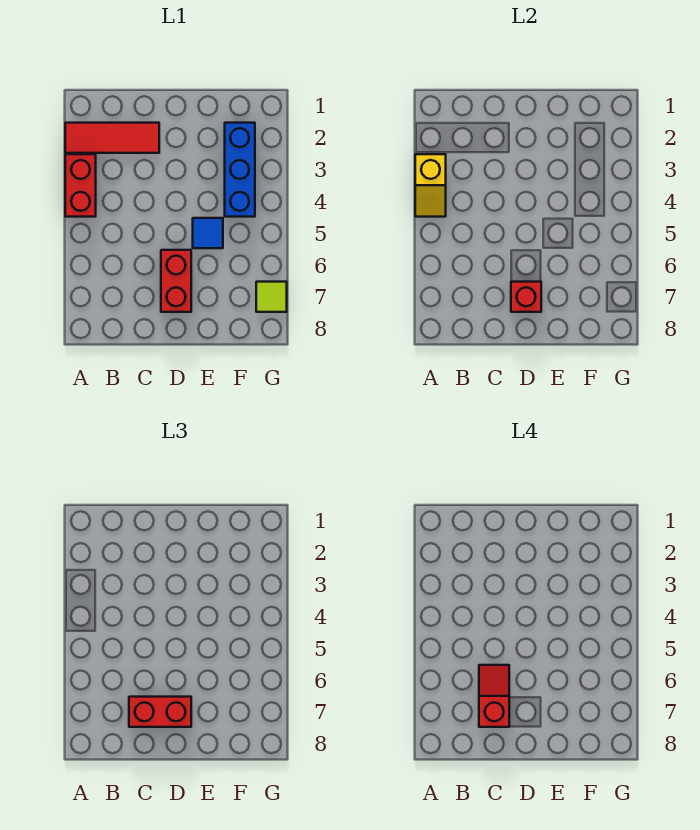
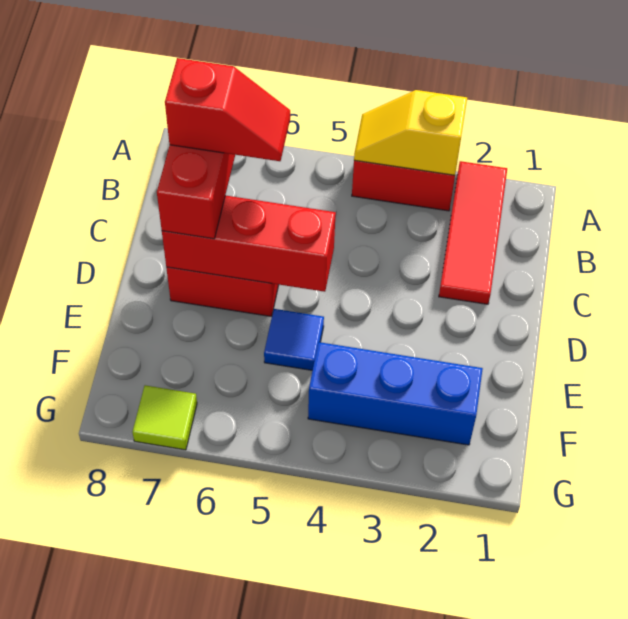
red 1x1 brick [511,282,541,312] -> red 1x3 brick [162,195,336,292]

